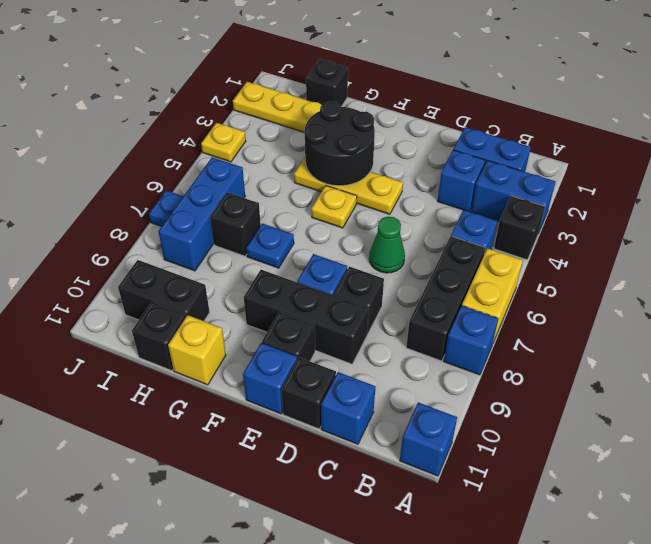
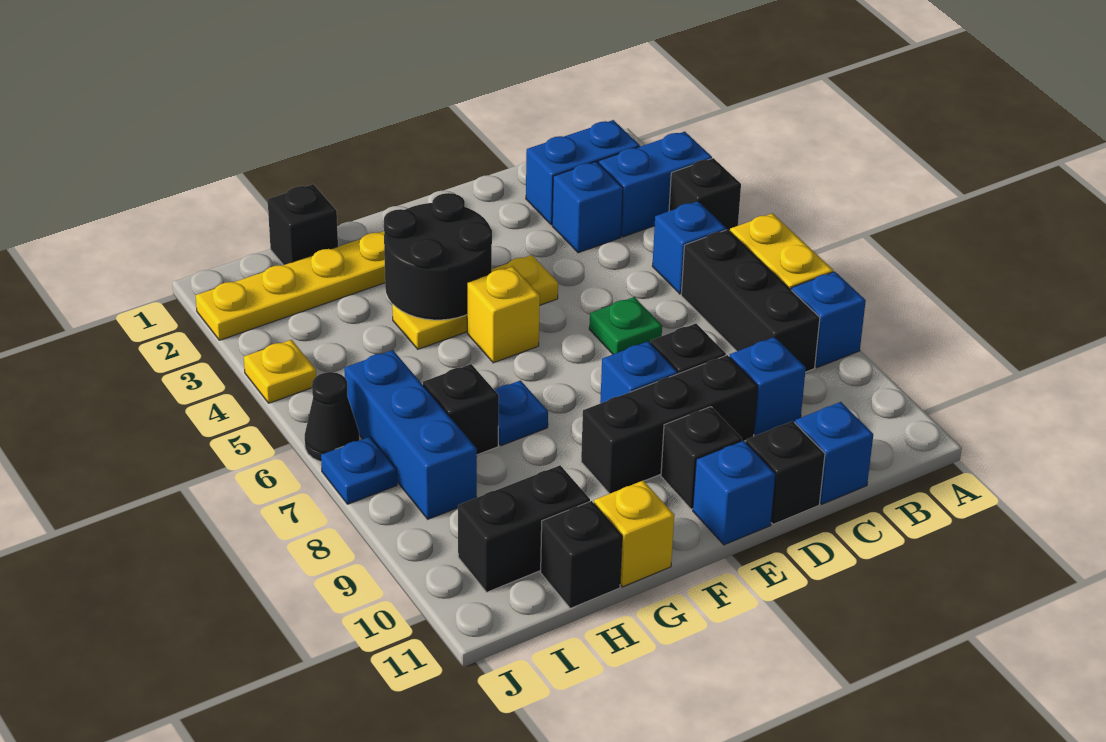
blue 1x1 brick [400,402,457,476] -> blue 1x1 brick moved to [730,337,806,436]
green 1x1 cone [369,217,405,273] -> green 1x1 plate [589,297,662,354]
yellow 1x1 plate [311,185,357,228] -> yellow 1x1 brick [467,267,540,363]
none -> black 1x1 cone [305,372,359,462]

